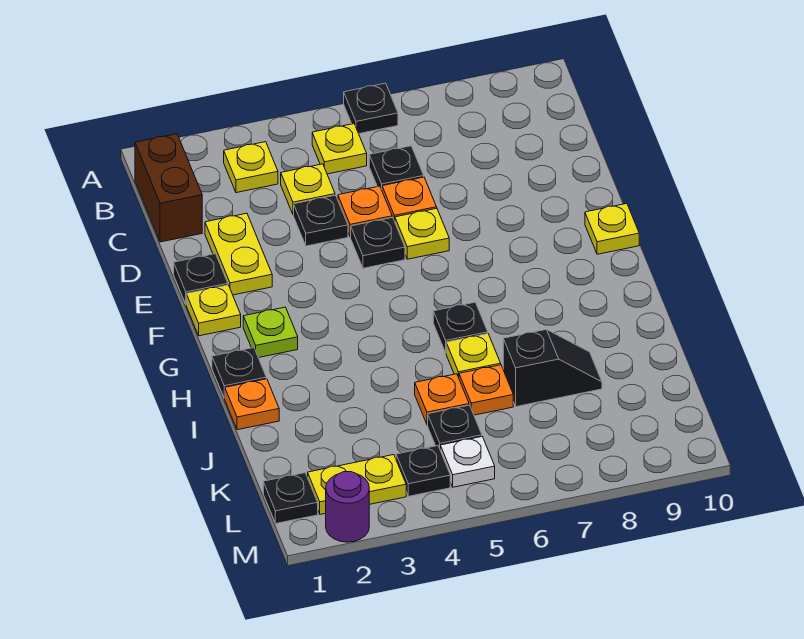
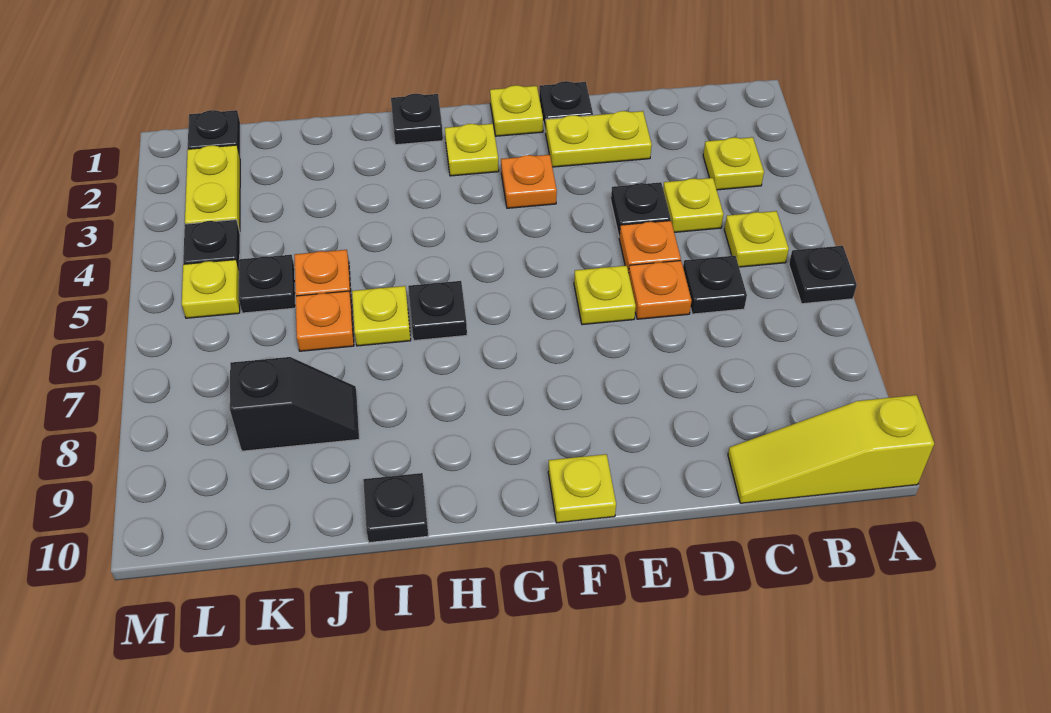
none -> yellow 1x3 slope [728,395,934,503]
brown 1x2 brick [135,134,202,242] -> none
black 1x1 plate [351,217,405,268] -> black 1x1 plate moved to [363,473,428,543]
lime 1x1 plate [243,307,298,358] -> yellow 1x1 plate [445,124,499,176]
orange 1x1 plate [225,379,279,430] -> orange 1x1 plate moved to [501,155,557,208]
black 1x2 slope [503,329,602,407] -> black 1x2 slope turned to [230,357,359,451]
white 1x1 plate [440,437,495,487] -> yellow 1x1 plate [182,260,240,318]
purple 1x1 round brick [326,472,369,542] -> none

